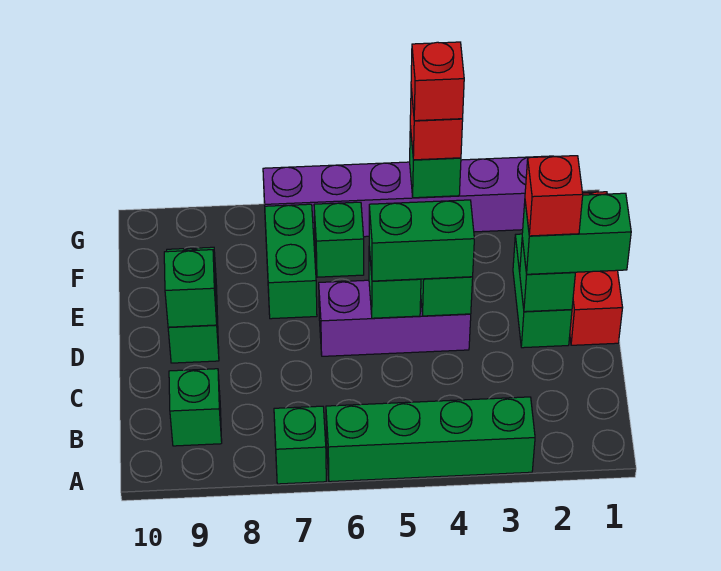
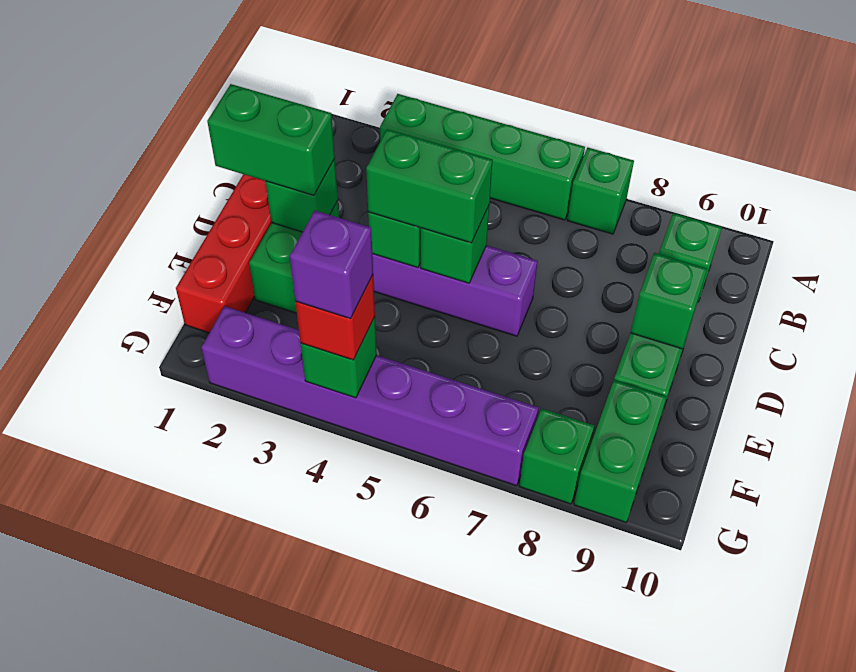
red 1x1 brick [525,156,583,236] -> none
green 1x2 brick [265,204,317,319] -> green 1x2 brick moved to [574,380,666,522]
green 1x1 brick [314,202,364,277] -> green 1x1 brick moved to [519,408,594,504]
red 1x1 brick [411,42,464,121] -> purple 1x1 brick [290,211,373,319]

